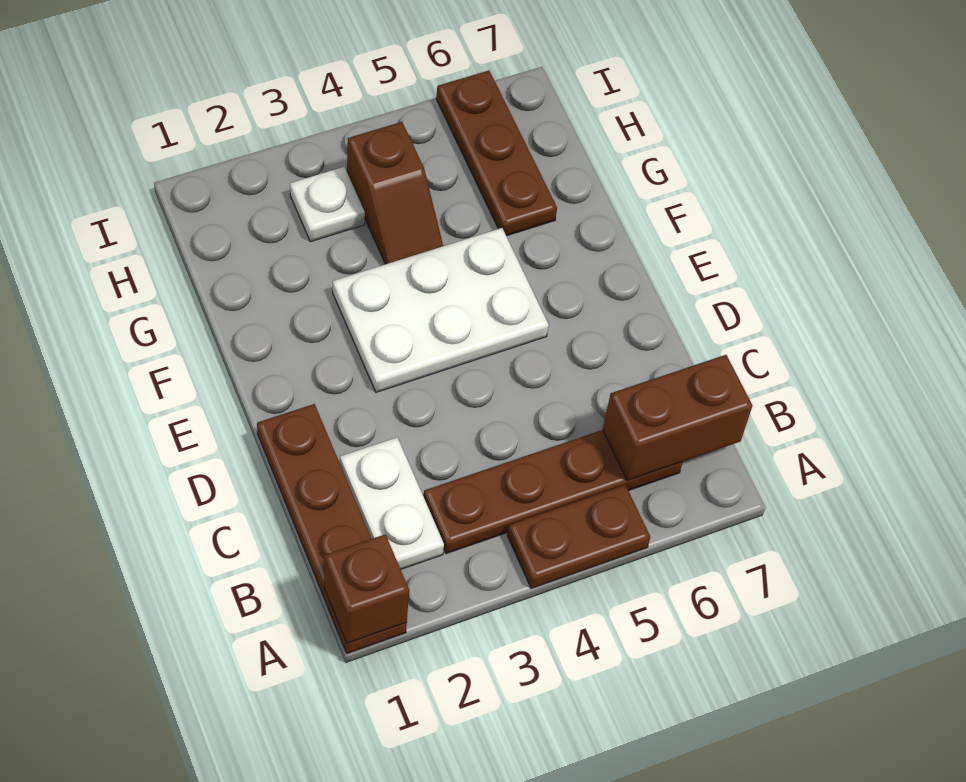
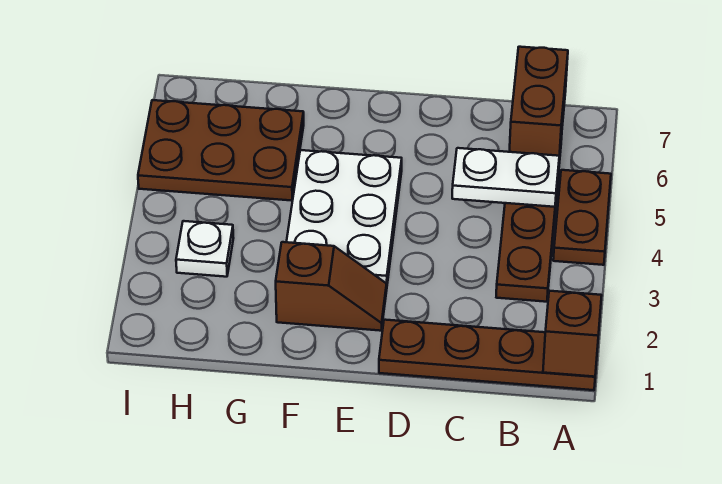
white 1x2 plate [340,437,444,569] -> white 1x2 plate moved to [452,148,559,207]
brown 1x2 slope [347,122,443,264] -> brown 1x2 slope moved to [276,242,387,331]
brown 1x3 plate [436,71,557,236] -> brown 2x3 plate [138,100,304,201]

